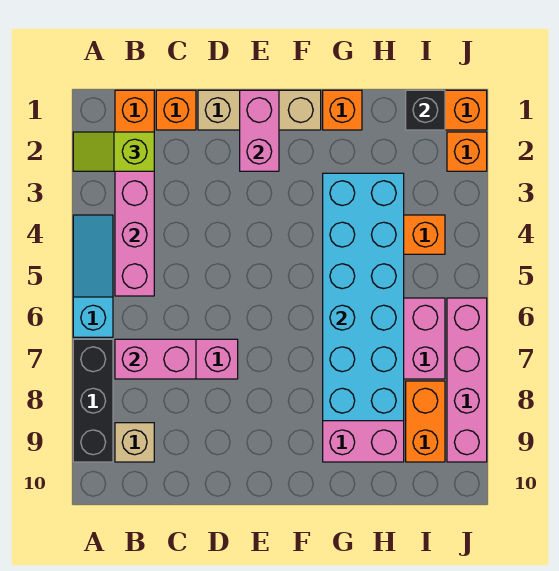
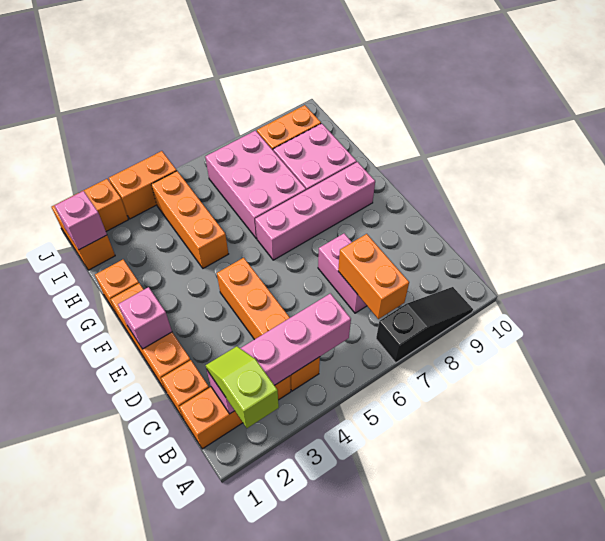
lime 1x2 slope [73,132,154,171] -> lime 1x2 slope turned to [206,346,279,428]
cyan 1x3 slope [73,215,113,337] -> none
black 1x3 brick [73,339,113,462] -> black 1x3 slope [376,287,473,363]
none -> orange 1x4 brick [217,258,320,391]
pink 1x2 brick [115,339,196,379] -> orange 1x2 brick [338,234,409,319]
tan 1x1 brick [115,423,154,462] -> none
tan 1x3 brick [198,90,321,130] -> orange 1x3 brick [110,283,190,393]
pink 1x2 brick [240,90,279,171] -> pink 1x1 brick [118,287,172,349]
cyan 2x6 brick [323,173,404,421] -> none
black 1x1 brick [406,90,445,130] -> pink 1x1 brick [55,191,107,250]
none -> orange 1x2 brick [109,151,177,219]
pink 1x4 brick [447,298,487,462] -> pink 1x4 brick moved to [255,162,375,260]

